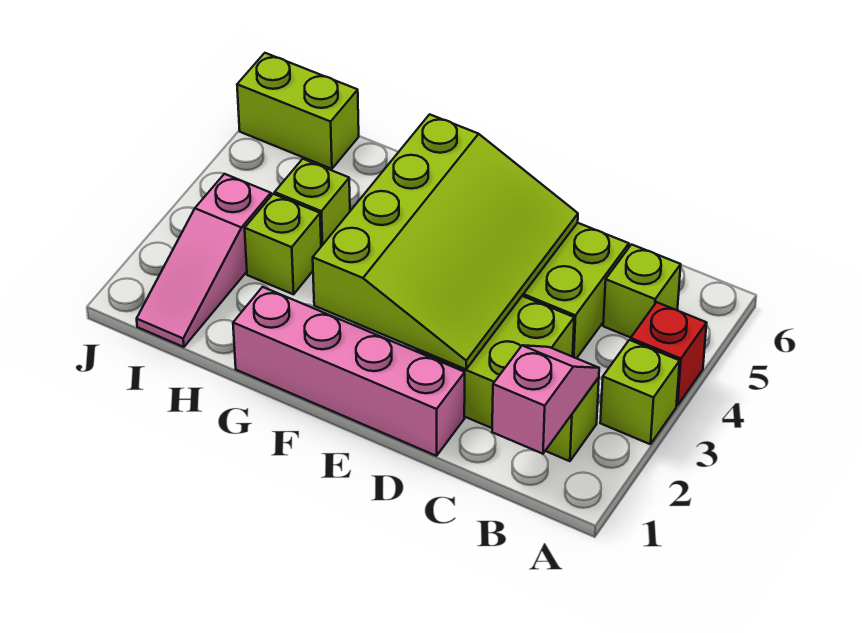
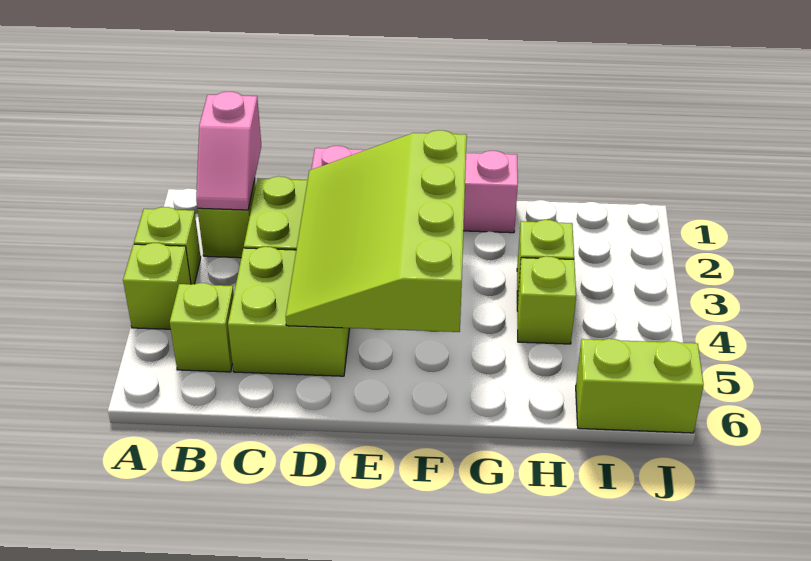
red 1x1 brick [630,302,707,406] -> lime 1x1 brick [123,243,191,329]
pink 1x3 slope [137,174,271,347] -> none

